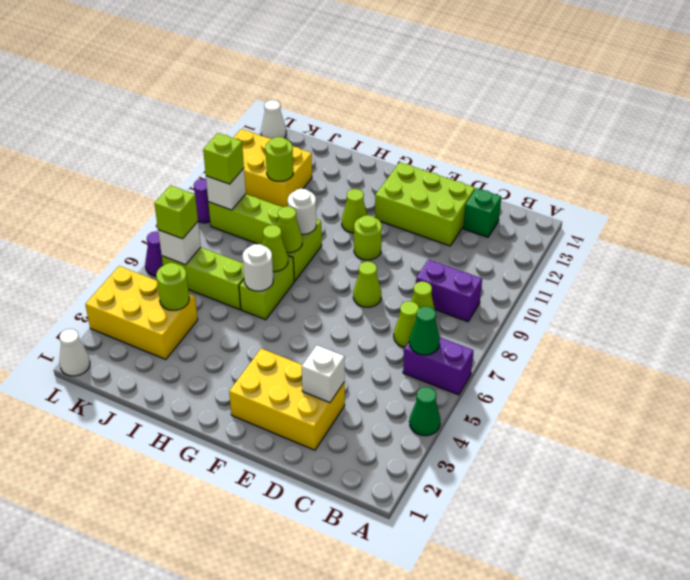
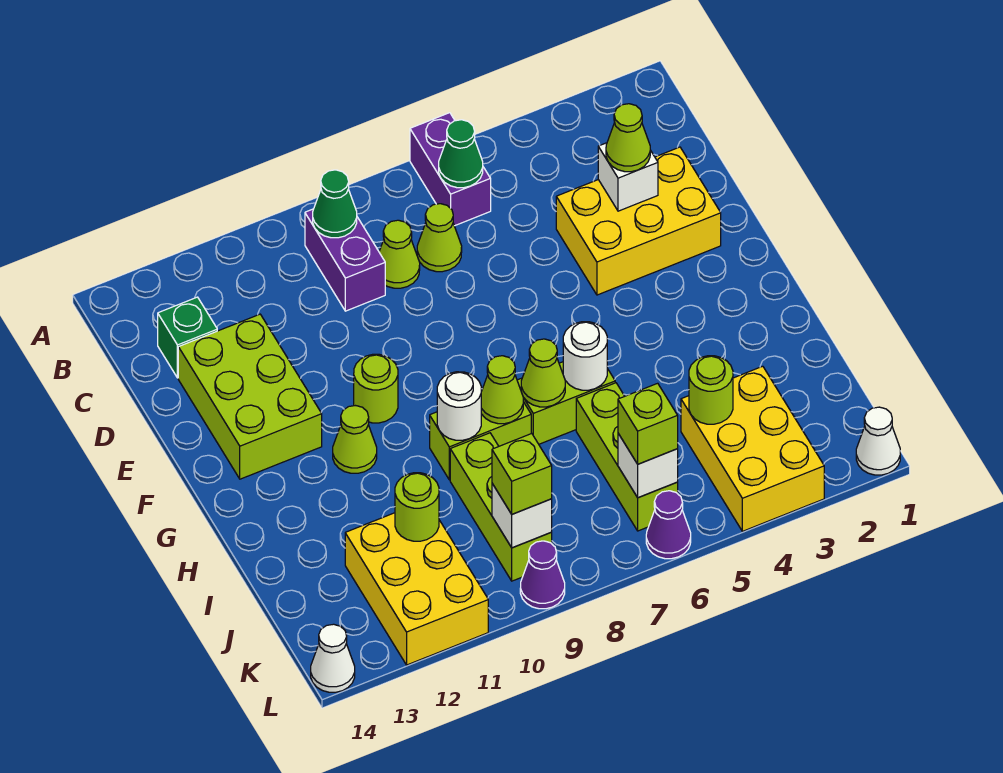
green 1x1 cone [409,387,440,436] -> green 1x1 cone moved to [313,170,357,238]
yellow 2x3 brick [229,349,345,450] -> yellow 2x3 brick turned to [556,147,721,295]
lime 1x1 cone [353,261,381,307] -> lime 1x1 cone moved to [606,104,650,172]

